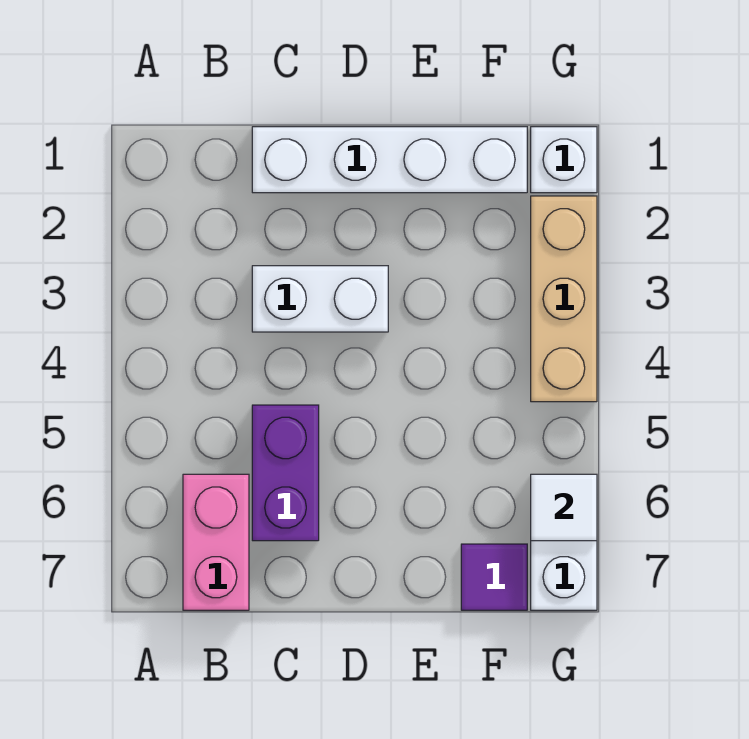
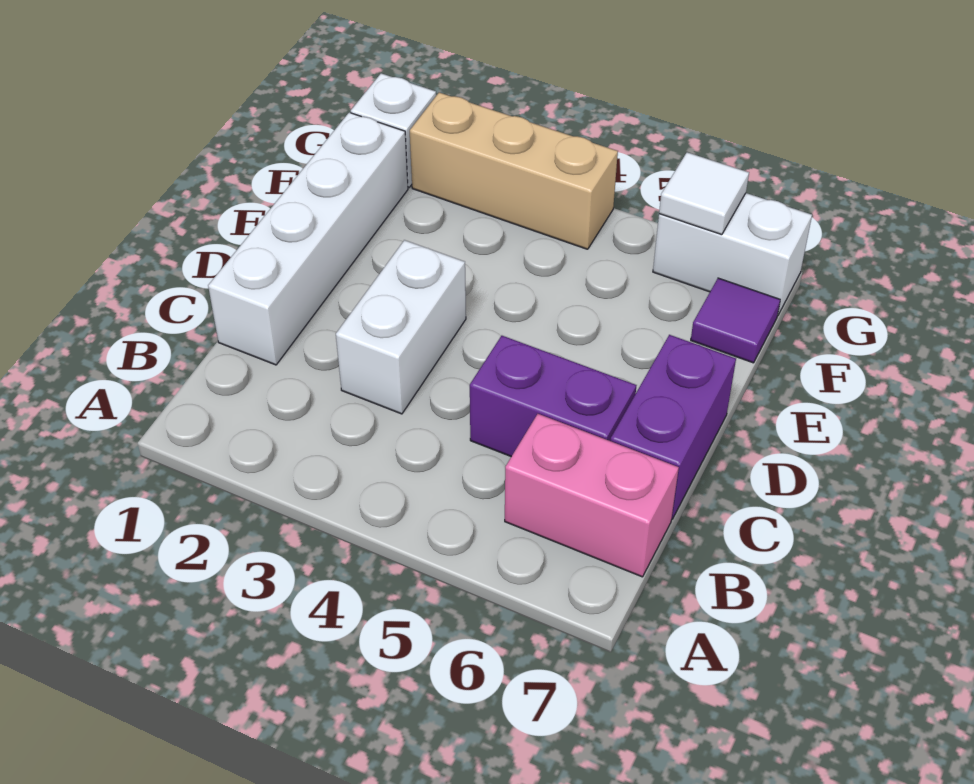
none -> purple 1x2 brick [610,335,736,519]

